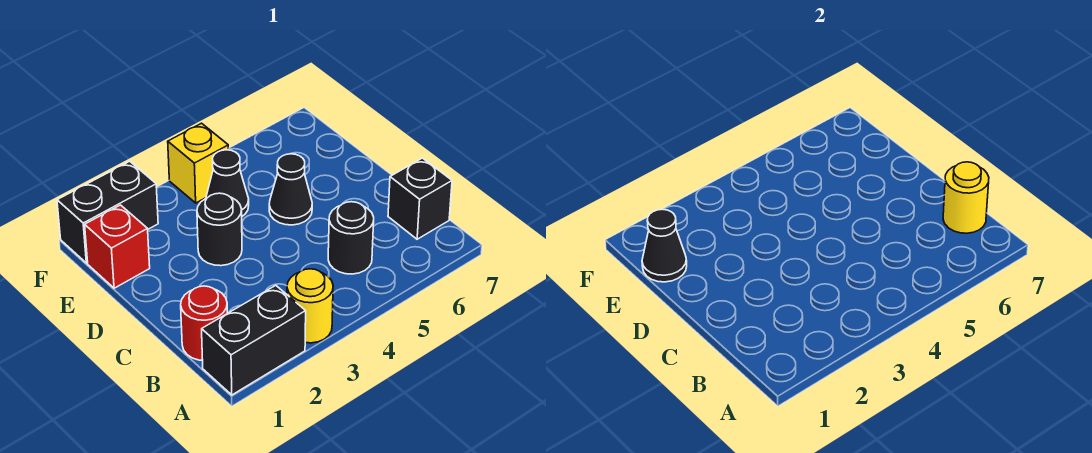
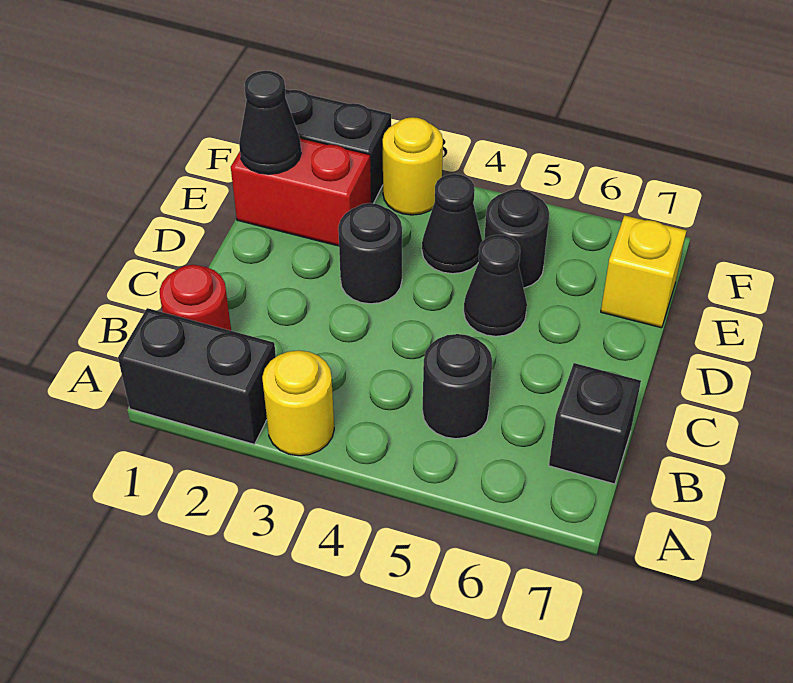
yellow 1x1 round brick [943,162,989,233] -> yellow 1x1 round brick moved to [383,117,443,215]
red 1x1 brick [85,205,150,288] -> red 1x2 brick [231,138,371,246]
none -> black 1x1 round brick [484,189,550,288]
yellow 1x1 brick [168,123,229,203] -> yellow 1x1 brick moved to [601,215,687,328]

